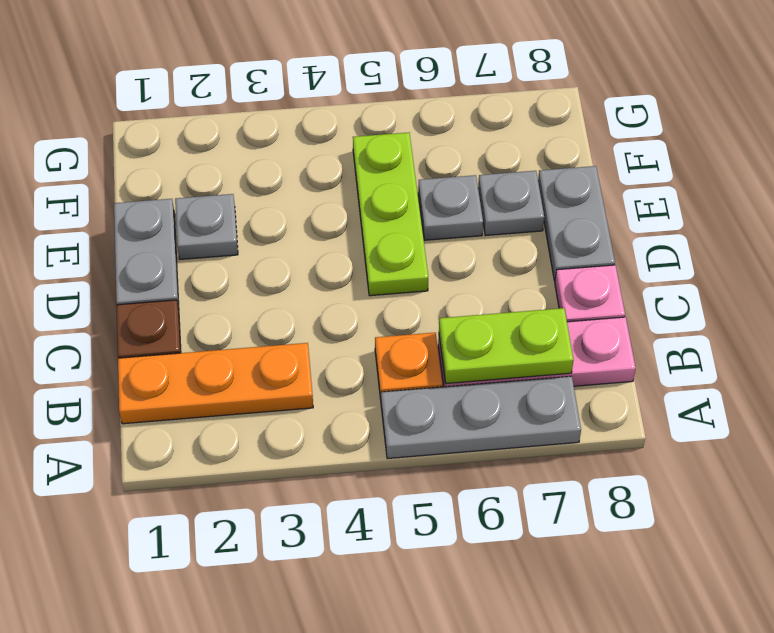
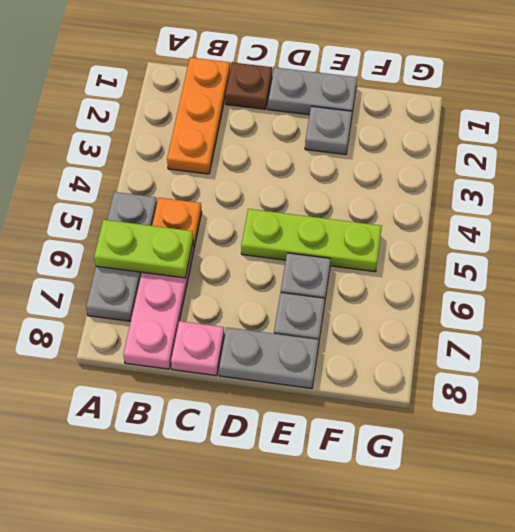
lime 1x2 plate [439,308,574,384] -> lime 1x2 plate turned to [94,220,193,278]

